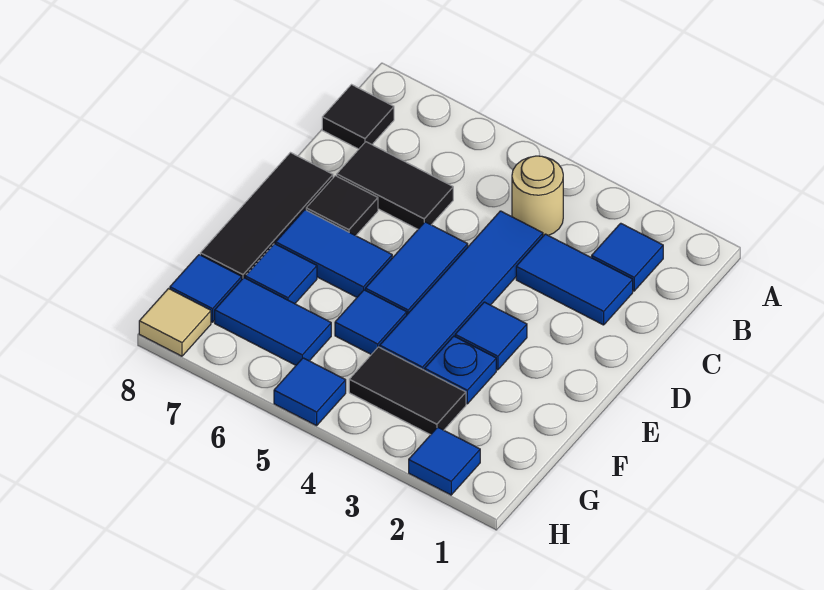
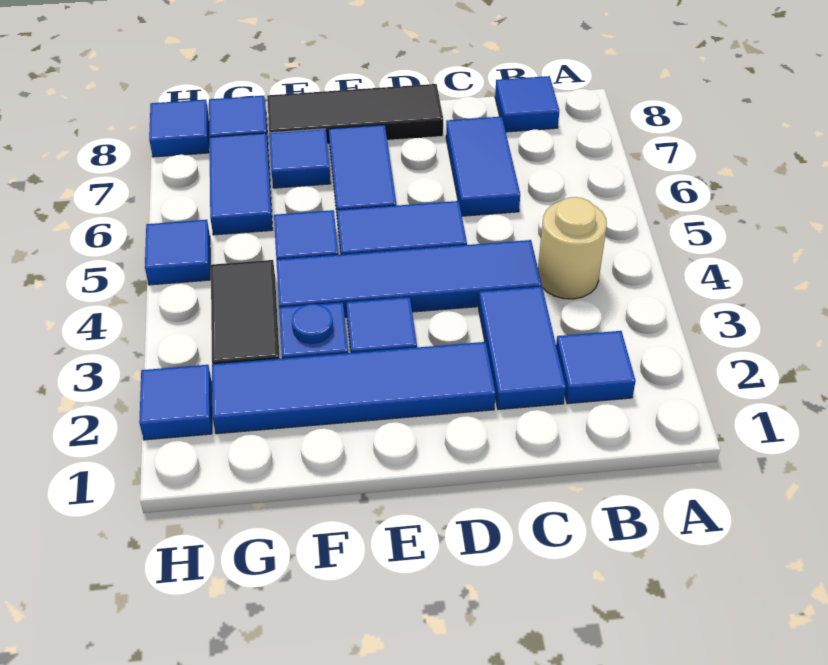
black 1x1 tile [322,85,394,149] -> blue 1x1 tile [495,76,559,132]
black 1x2 tile [337,142,453,229] -> blue 1x2 tile [446,117,520,216]
none -> blue 1x4 tile [212,342,496,434]
black 1x1 tile [306,176,378,236] -> none
tan 1x1 tile [139,289,211,356] -> blue 1x1 tile [149,100,209,157]

